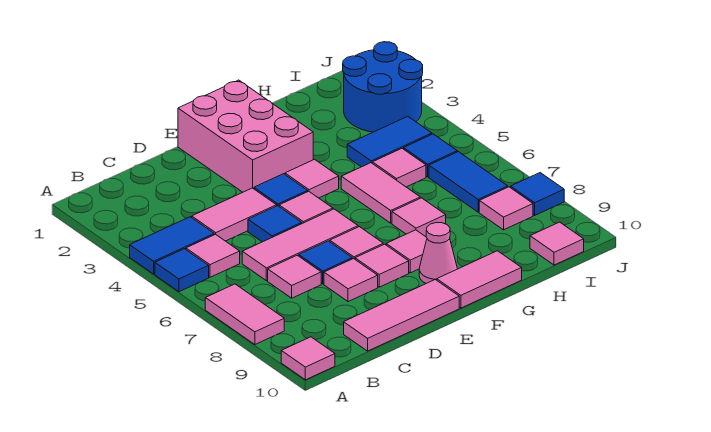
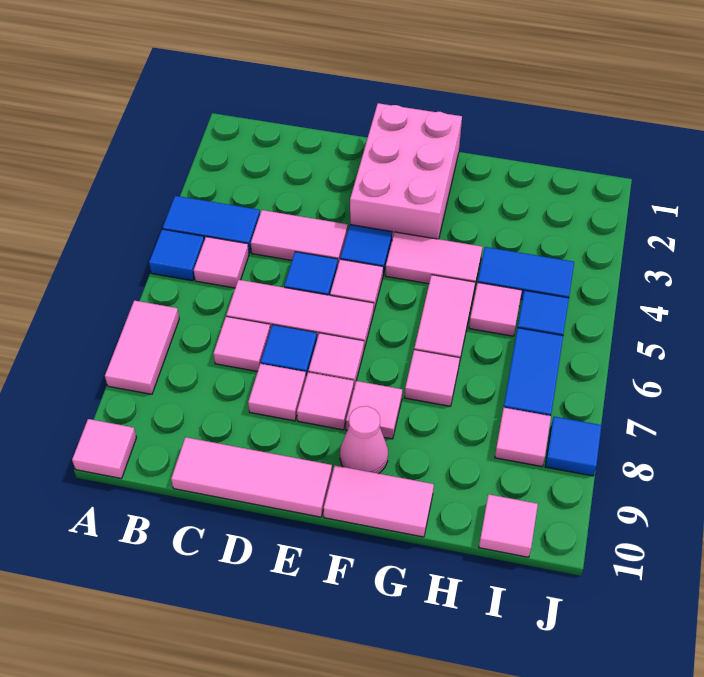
pink 1x1 tile [285,159,339,198] -> pink 1x2 tile [385,232,482,285]
blue 2x2 round brick [343,42,423,132] -> none

